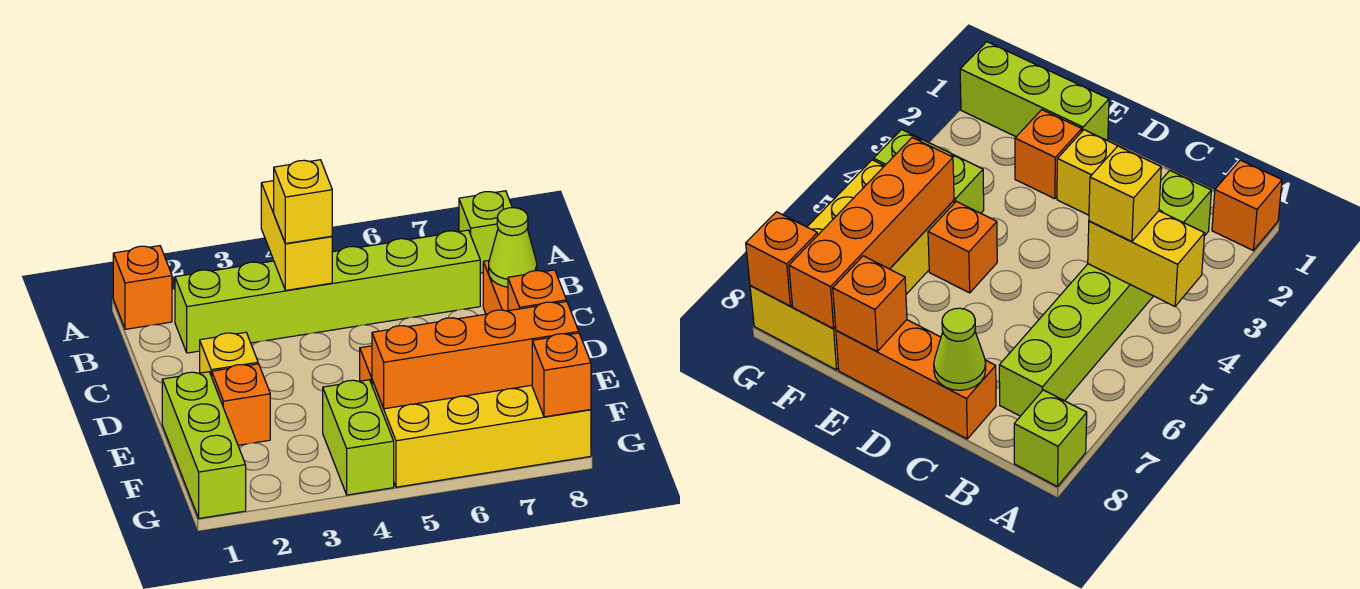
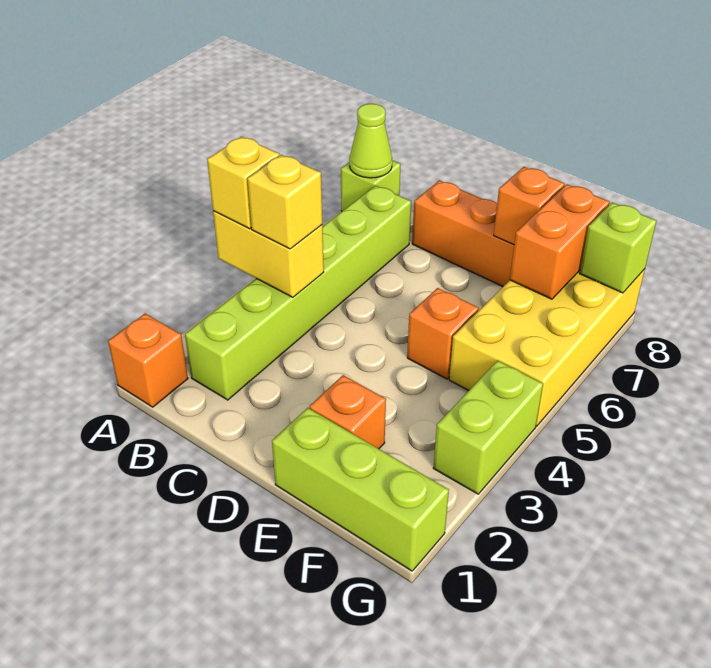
lime 1x1 cone [489,208,537,287] -> lime 1x1 cone moved to [349,104,392,178]
yellow 1x1 brick [200,332,258,377] -> yellow 1x1 brick moved to [207,137,279,229]
lime 1x2 brick [323,380,394,495] -> lime 1x2 brick turned to [433,361,543,494]
orange 1x4 brick [372,301,579,409] -> orange 1x2 brick [510,184,610,299]
orange 1x1 brick [532,333,591,417] -> lime 1x1 brick [580,203,656,293]

